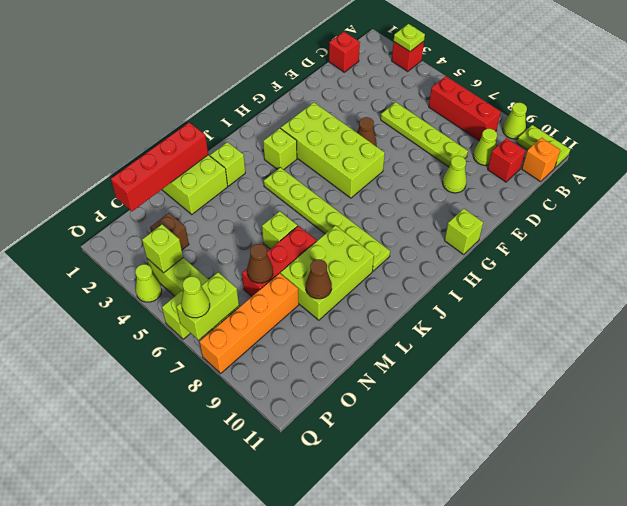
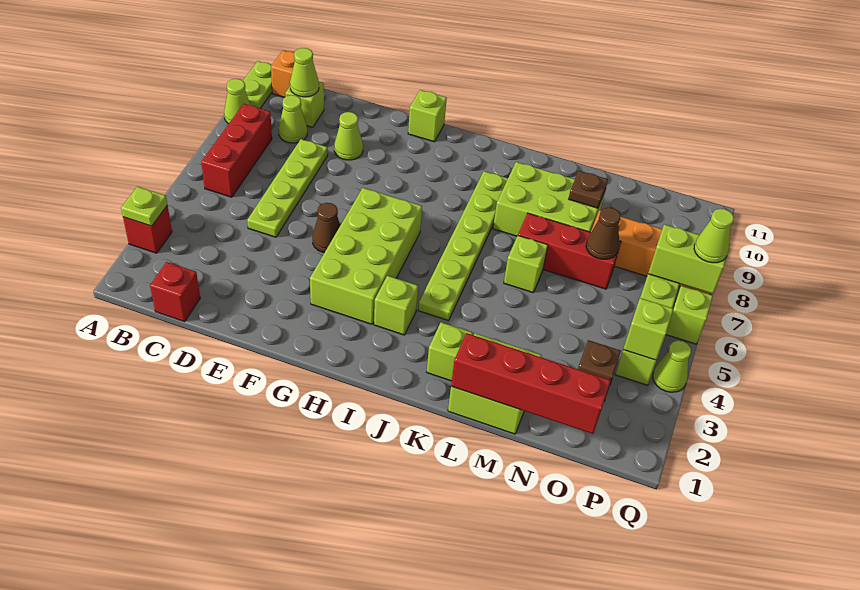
red 1x1 brick [488,138,525,182] -> lime 1x1 brick [285,82,324,127]
none -> lime 1x1 cone [290,48,319,97]
brown 1x1 cone [306,259,332,299] -> brown 1x1 plate [569,171,608,208]

